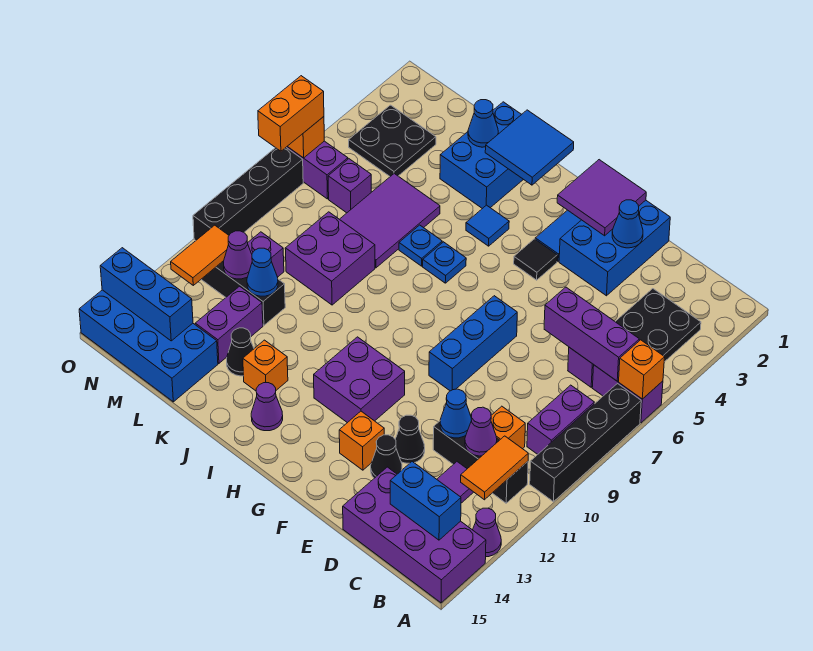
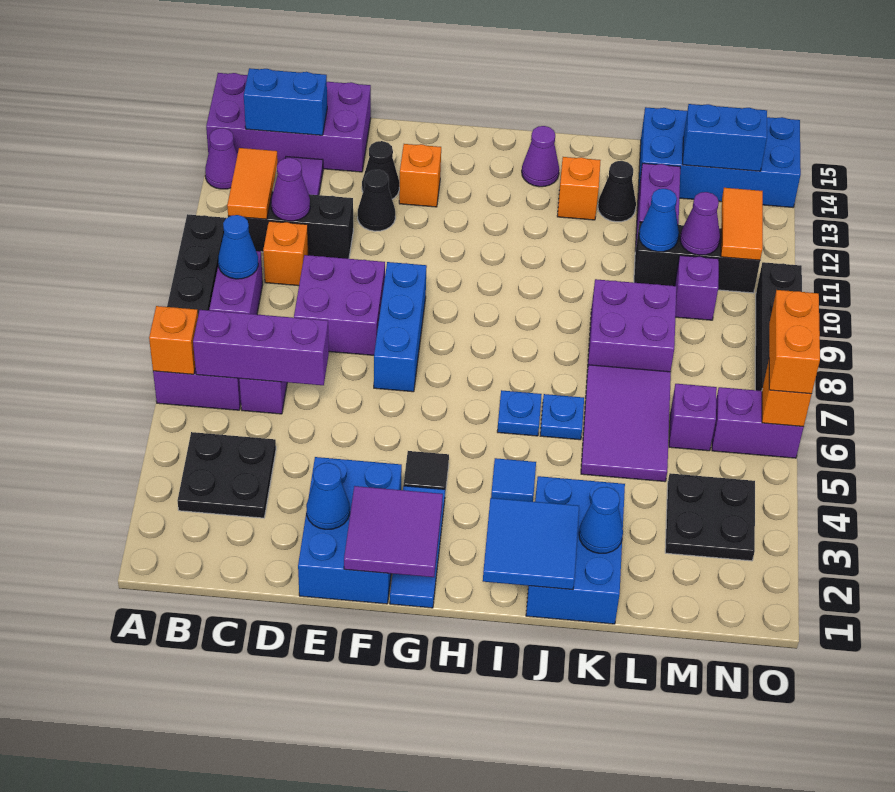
blue 1x1 cone [440,389,472,438] -> blue 1x1 cone moved to [218,215,258,279]
purple 2x2 brick [314,337,405,423] -> purple 2x2 brick moved to [294,255,385,355]
blue 1x3 brick [100,248,193,341] -> blue 1x2 brick [682,104,767,171]

